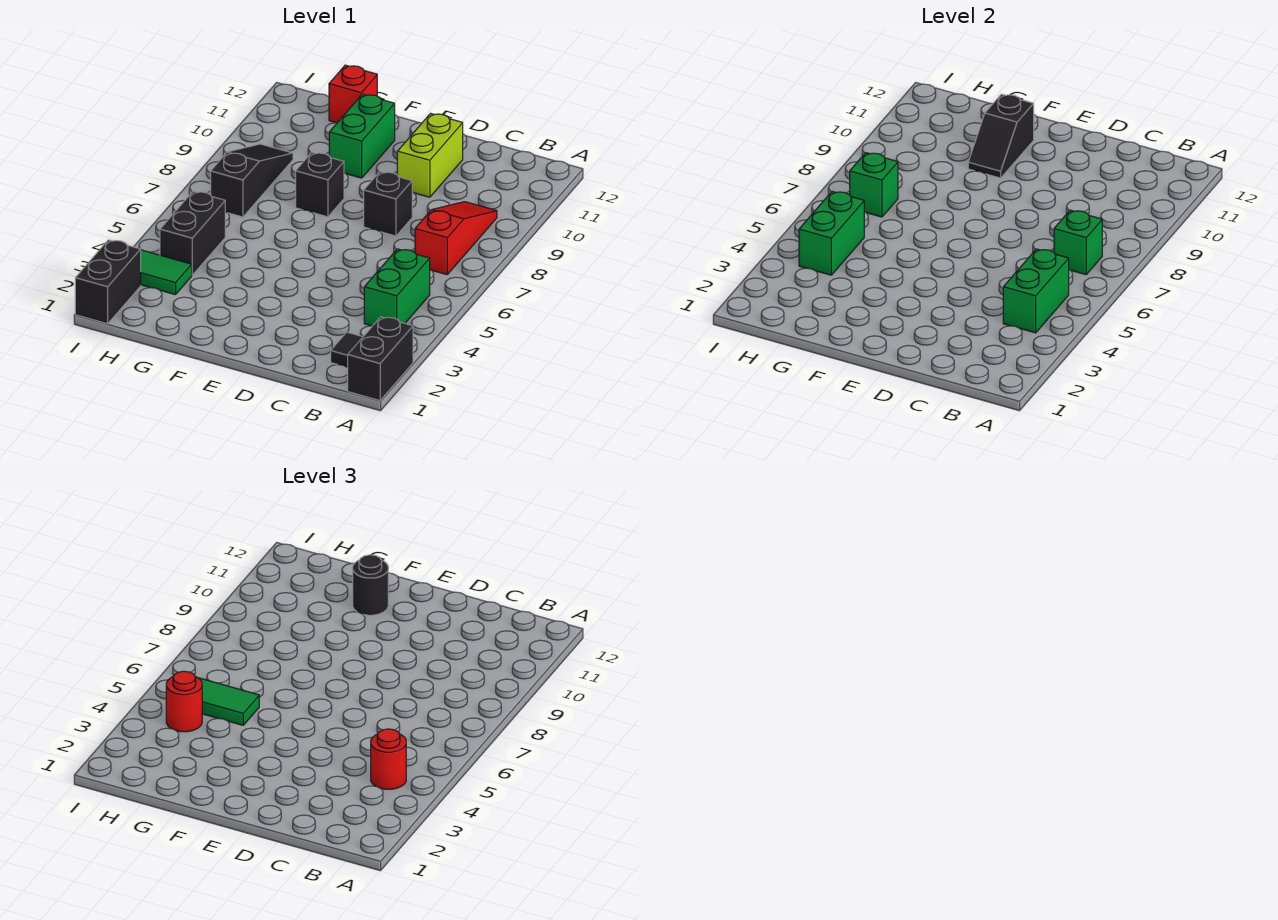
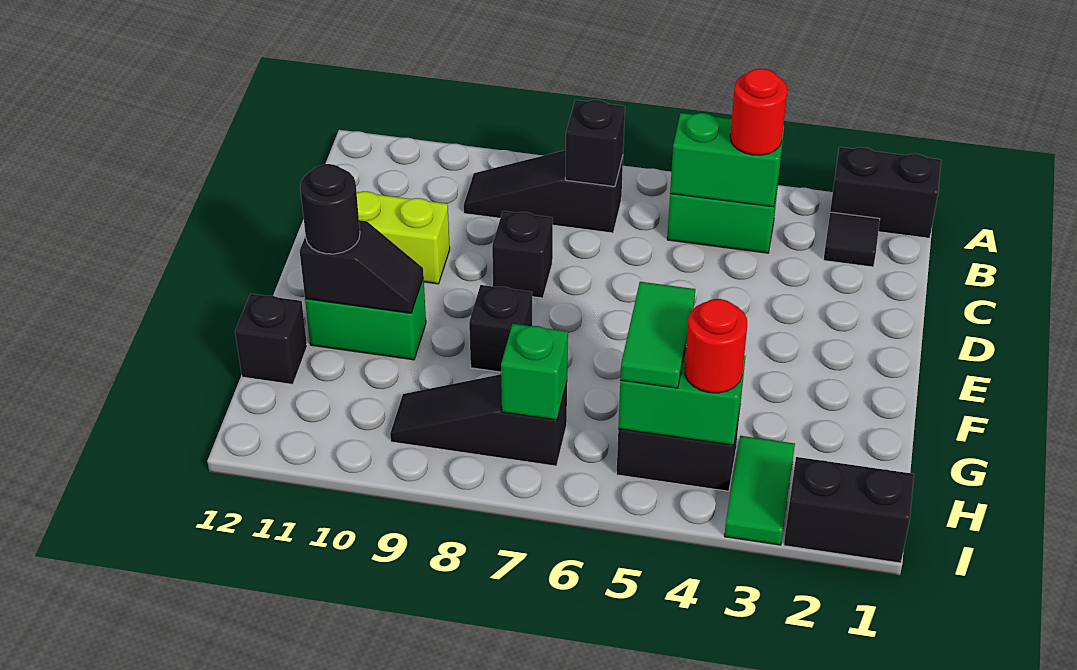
red 1x3 slope [415,202,497,275] -> black 1x3 slope [464,150,623,233]
green 1x1 brick [1054,210,1102,275] -> black 1x1 brick [565,100,625,187]
red 1x1 brick [329,65,377,123] -> black 1x1 brick [235,294,307,384]

